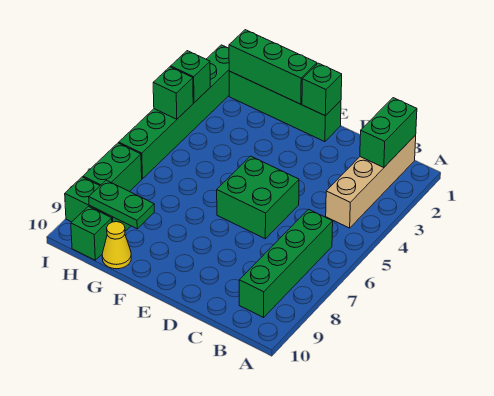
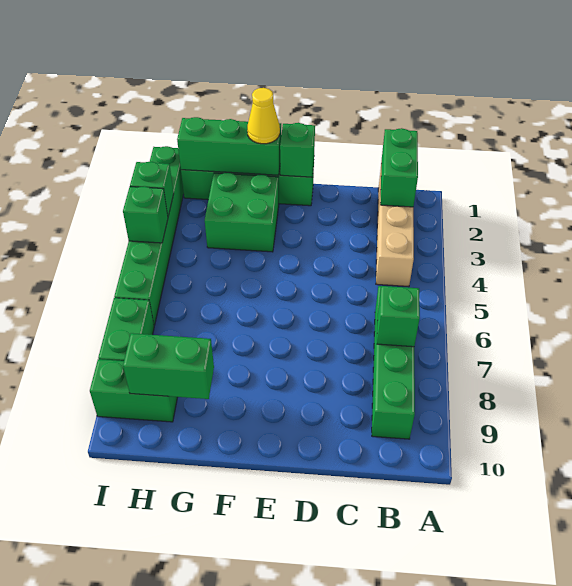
green 2x2 brick [217,156,299,239] -> green 2x2 brick moved to [205,173,279,252]
green 1x2 plate [89,180,154,229] -> green 1x2 brick [123,333,214,399]
yellow 1x1 cone [102,222,131,269] -> yellow 1x1 cone moved to [247,88,280,144]
green 1x1 brick [71,206,112,260] -> green 1x1 brick moved to [377,286,420,347]

